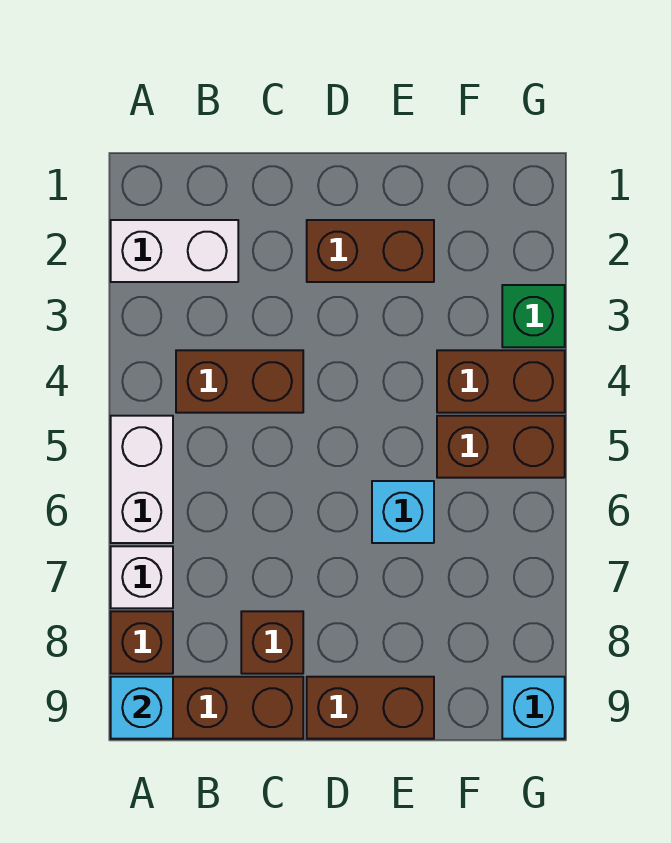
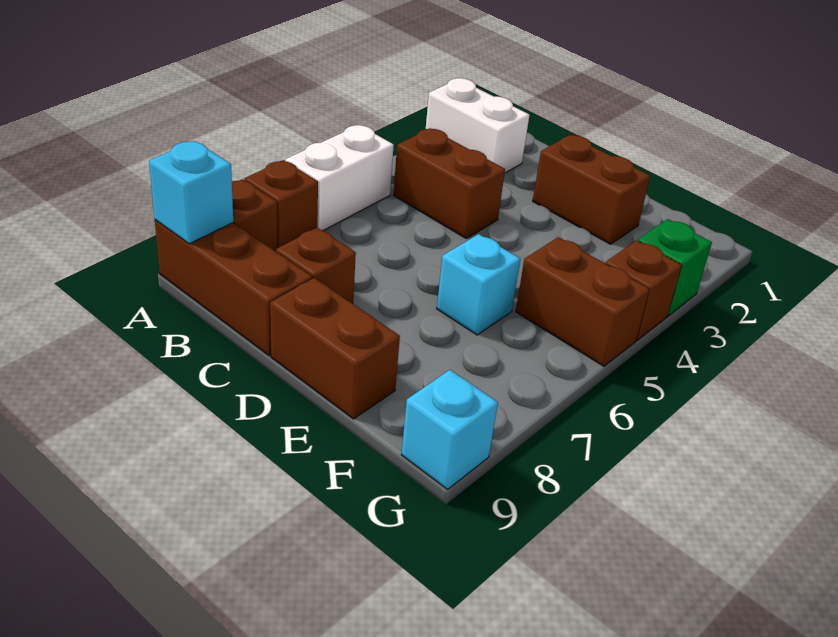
white 1x1 brick [111,546,173,608] -> brown 1x1 brick [244,160,318,248]
brown 1x2 brick [437,350,565,413] -> brown 1x1 brick [605,240,682,340]

